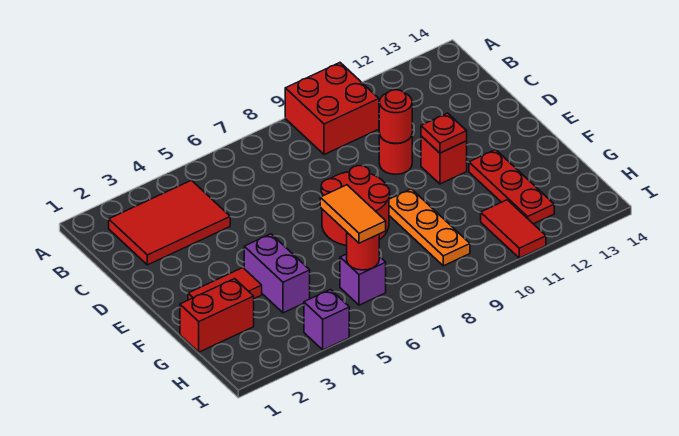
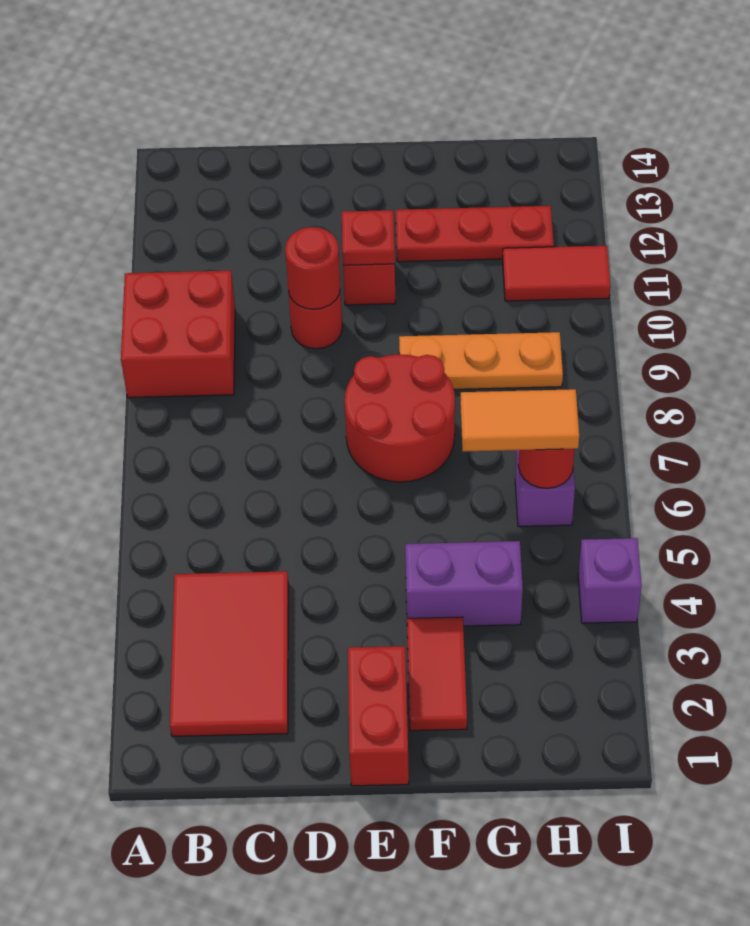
red 1x2 brick [180,279,254,352] -> red 1x2 brick moved to [348,646,409,786]

